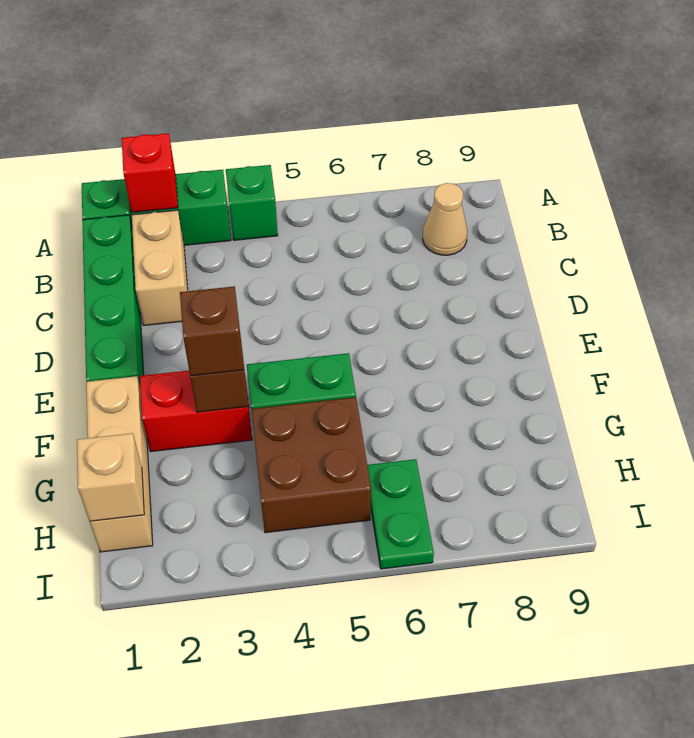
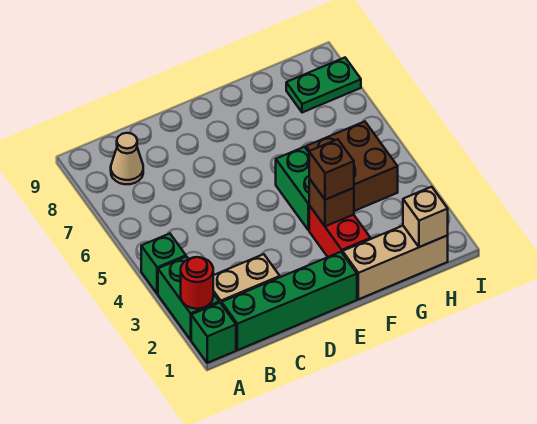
red 1x1 brick [122,133,178,212] -> red 1x1 round brick [181,257,213,309]
green 1x2 plate [367,459,434,569] -> green 1x2 plate moved to [286,58,361,113]

